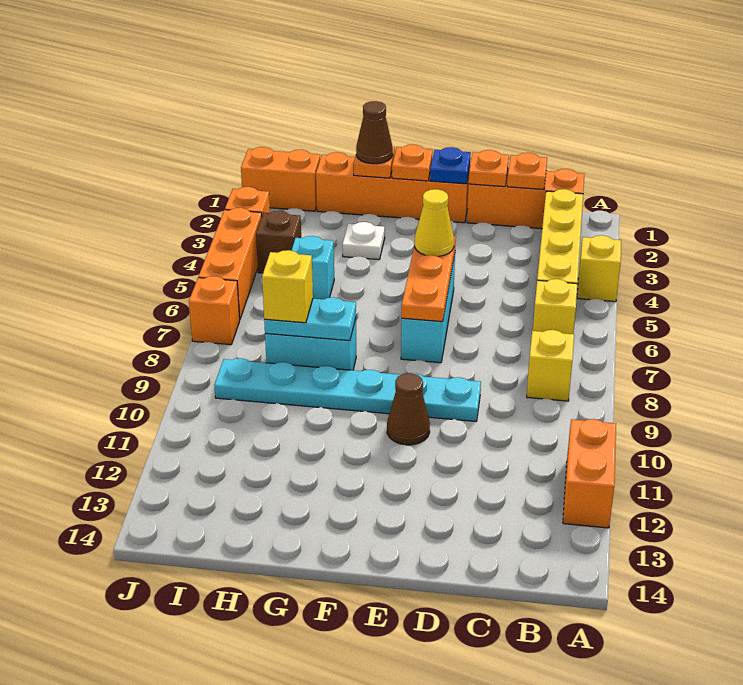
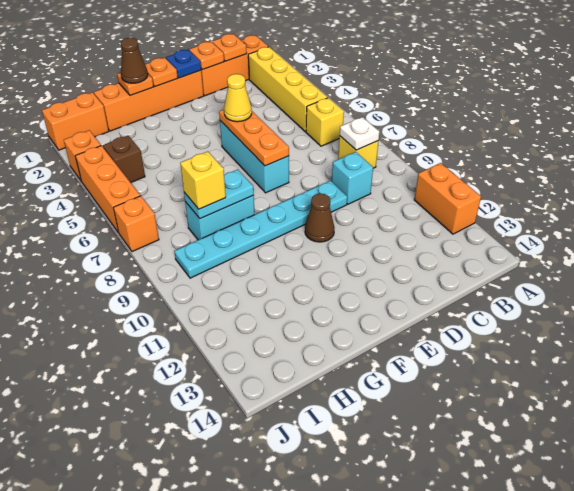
yellow 1x1 brick [577,235,621,302] -> none
white 1x1 plate [342,222,385,260] -> white 1x1 plate moved to [340,117,379,150]
cyan 1x1 brick [291,236,334,299] -> cyan 1x1 brick moved to [332,152,373,204]

